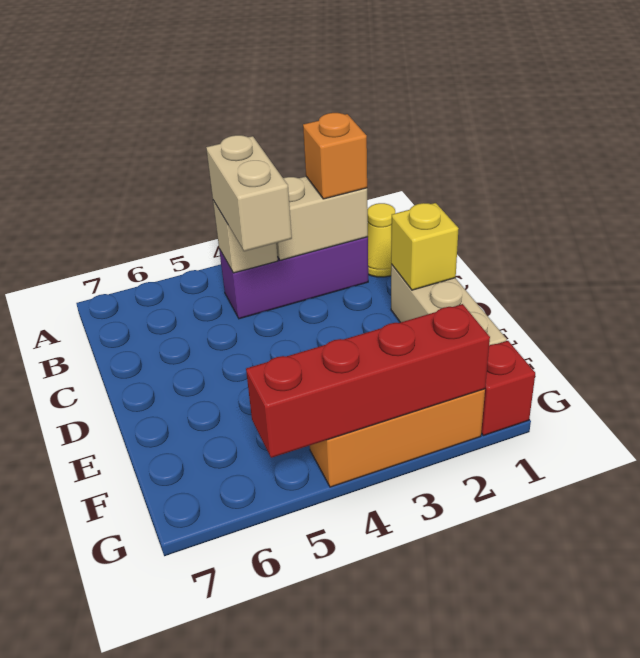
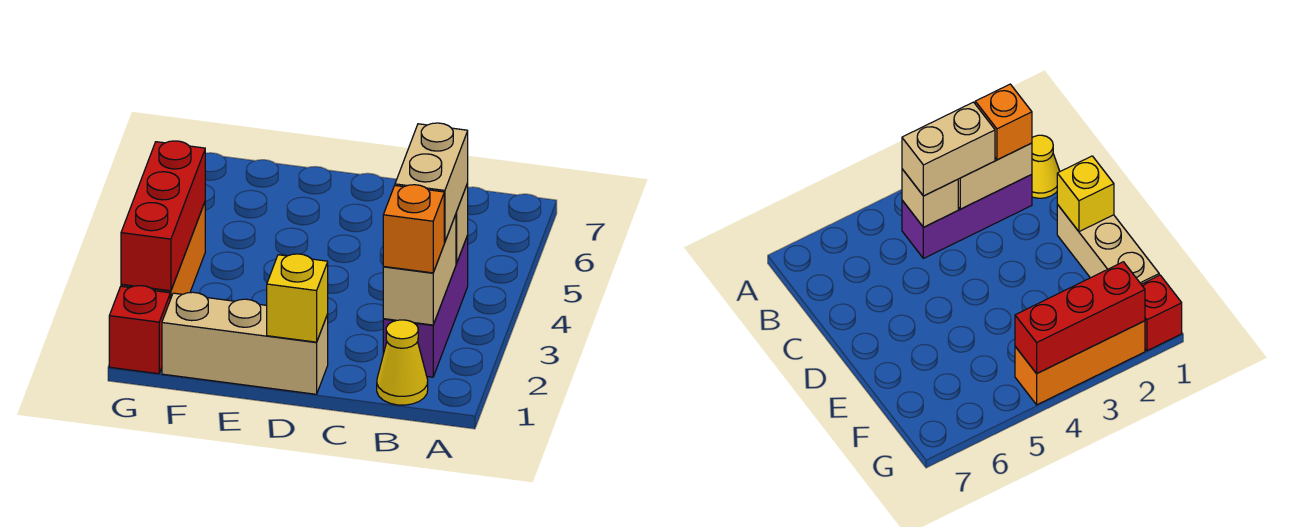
tan 1x2 brick [206,135,292,251] -> tan 1x2 brick turned to [395,123,468,242]
red 1x4 brick [246,304,490,458] -> red 1x3 brick [121,141,205,291]

